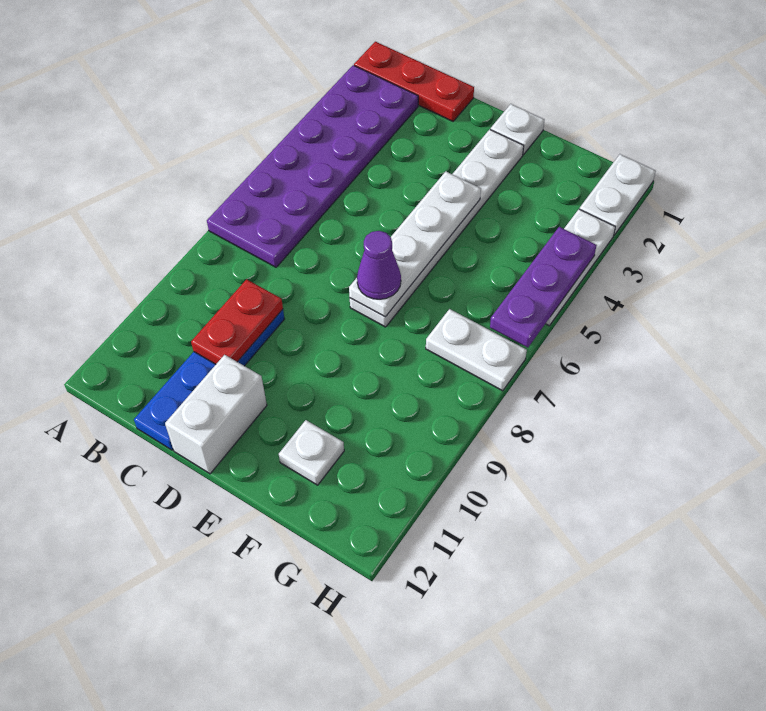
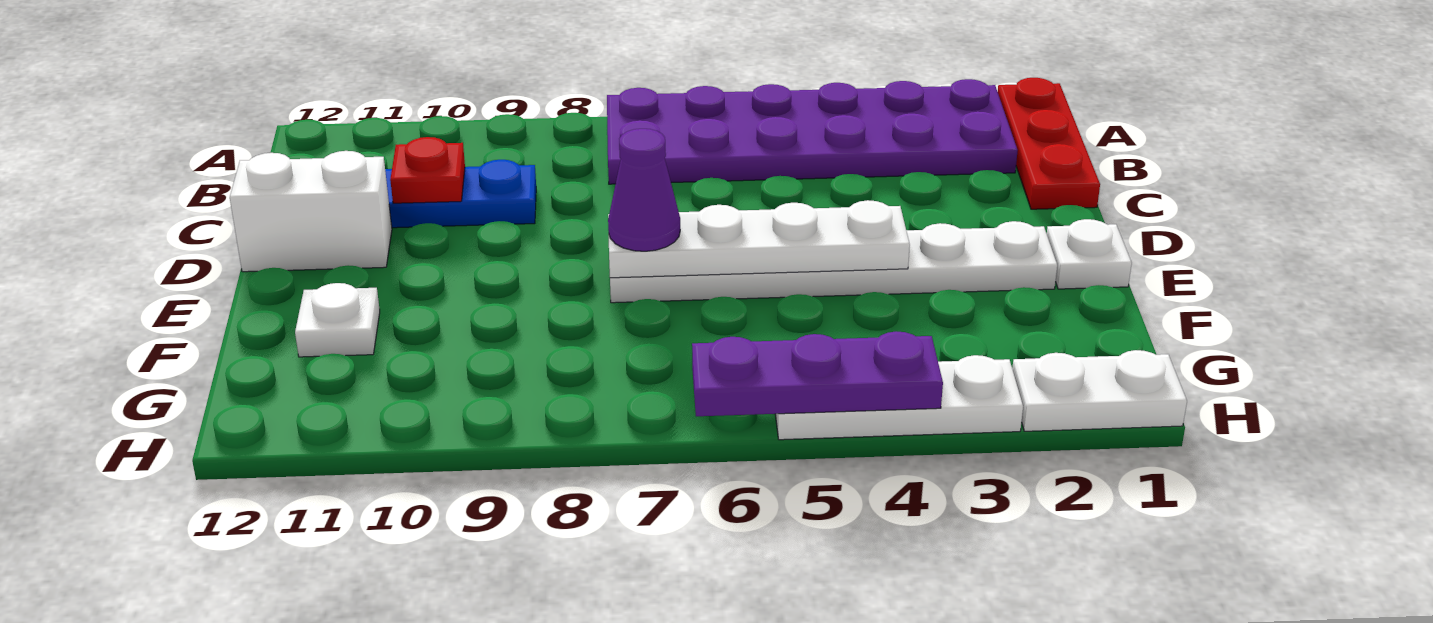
red 1x2 plate [191,279,283,364] -> red 1x1 plate [390,137,465,203]
white 1x2 plate [426,309,527,391] -> none

